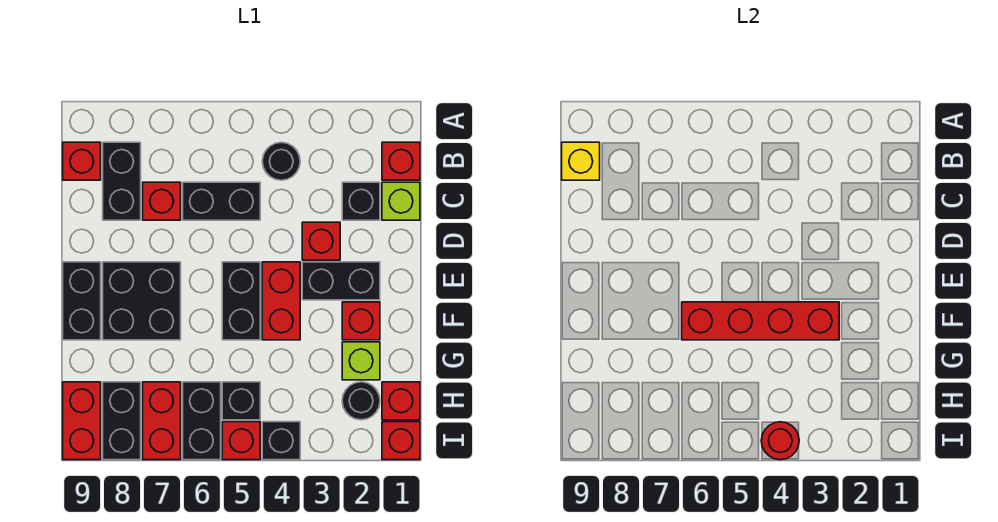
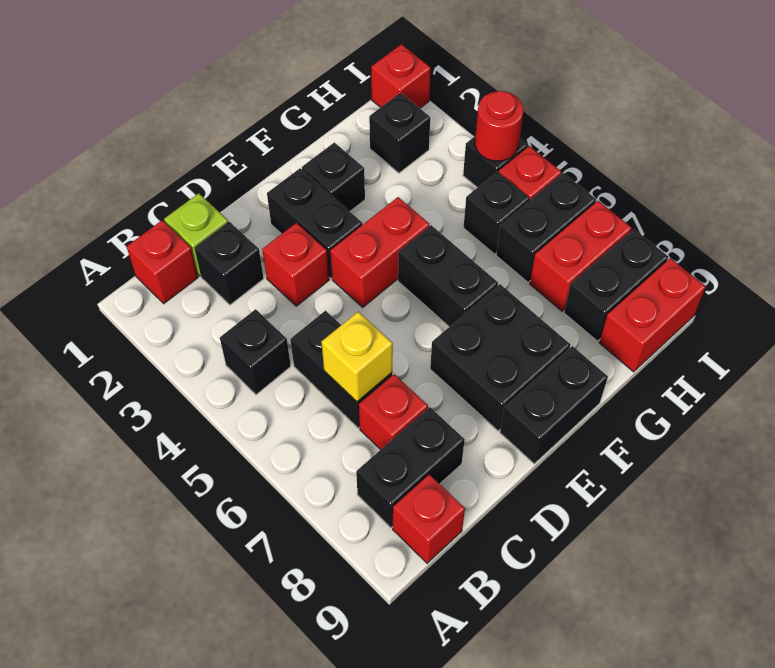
black 1x1 round brick [262,142,300,180] -> black 1x1 brick [220,309,291,395]
yellow 1x1 brick [562,142,600,180] -> yellow 1x1 brick moved to [322,312,393,402]
black 1x2 brick [222,262,260,340] -> black 1x2 brick turned to [398,225,498,327]
red 1x1 brick [342,302,380,340] -> black 1x1 brick [302,142,365,211]
red 1x4 brick [682,302,839,340] -> none
lime 1x1 brick [342,342,380,380] -> none
red 1x1 brick [382,382,420,420] -> none
black 1x1 round brick [342,382,380,420] -> black 1x1 brick [369,93,430,173]

